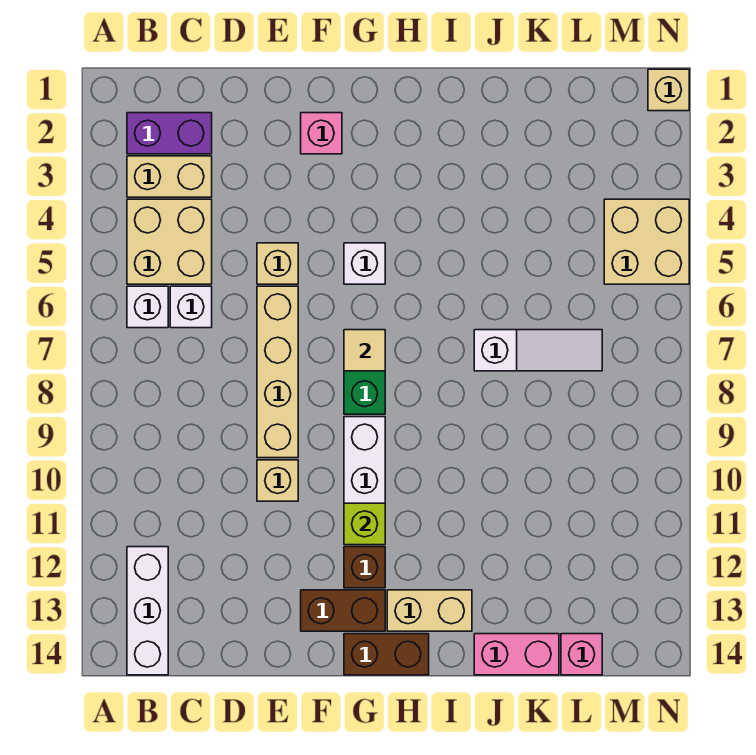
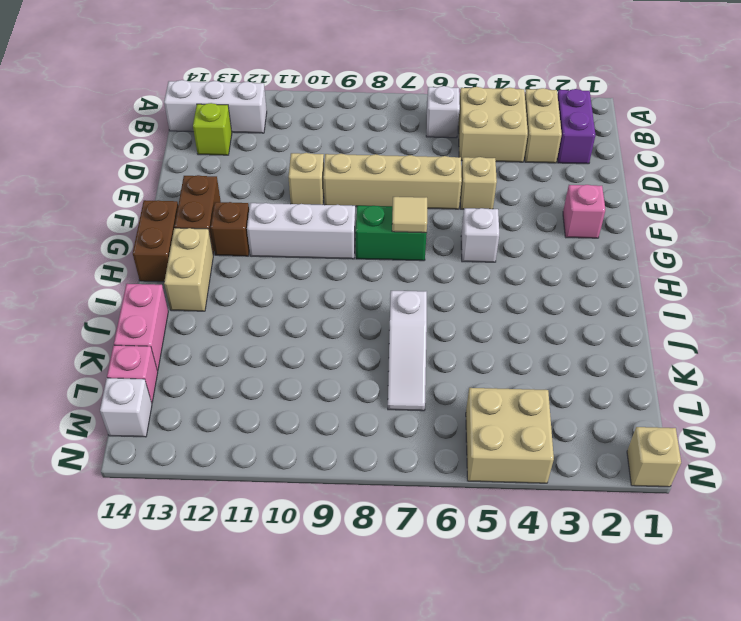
white 1x1 brick [170,286,212,328] -> white 1x1 brick moved to [100,378,152,437]
lime 1x1 brick [344,503,385,545] -> lime 1x1 brick moved to [193,103,232,155]

